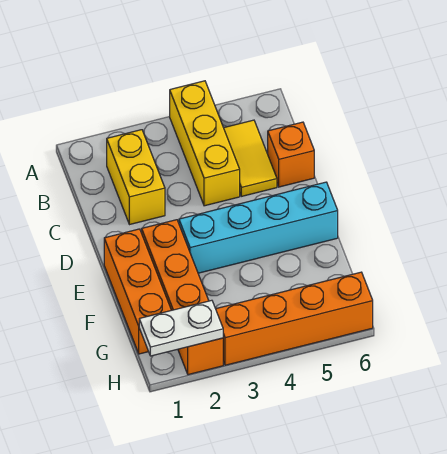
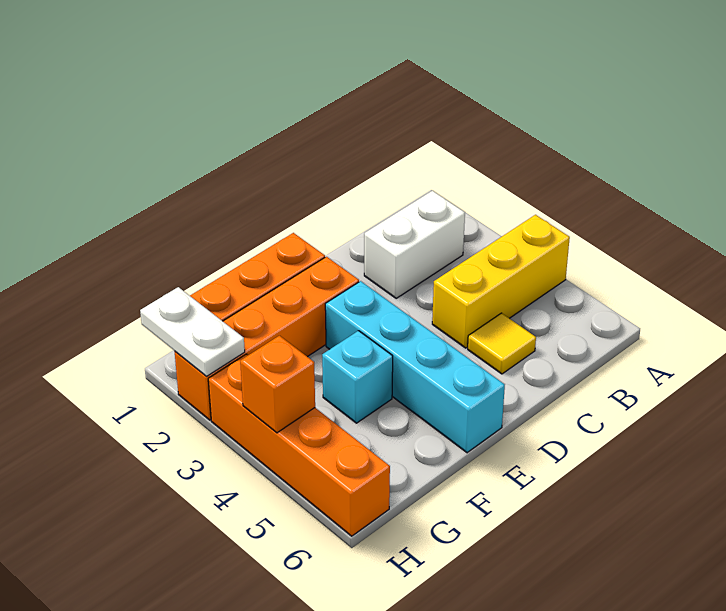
yellow 1x2 brick [107,130,165,225] -> white 1x2 brick [364,191,465,298]
yellow 1x2 tile [224,120,277,196] -> yellow 1x1 tile [468,313,536,374]
orange 1x1 brick [268,122,314,187] -> orange 1x1 brick moved to [240,336,315,433]
none -> cyan 1x1 brick [322,331,393,423]

